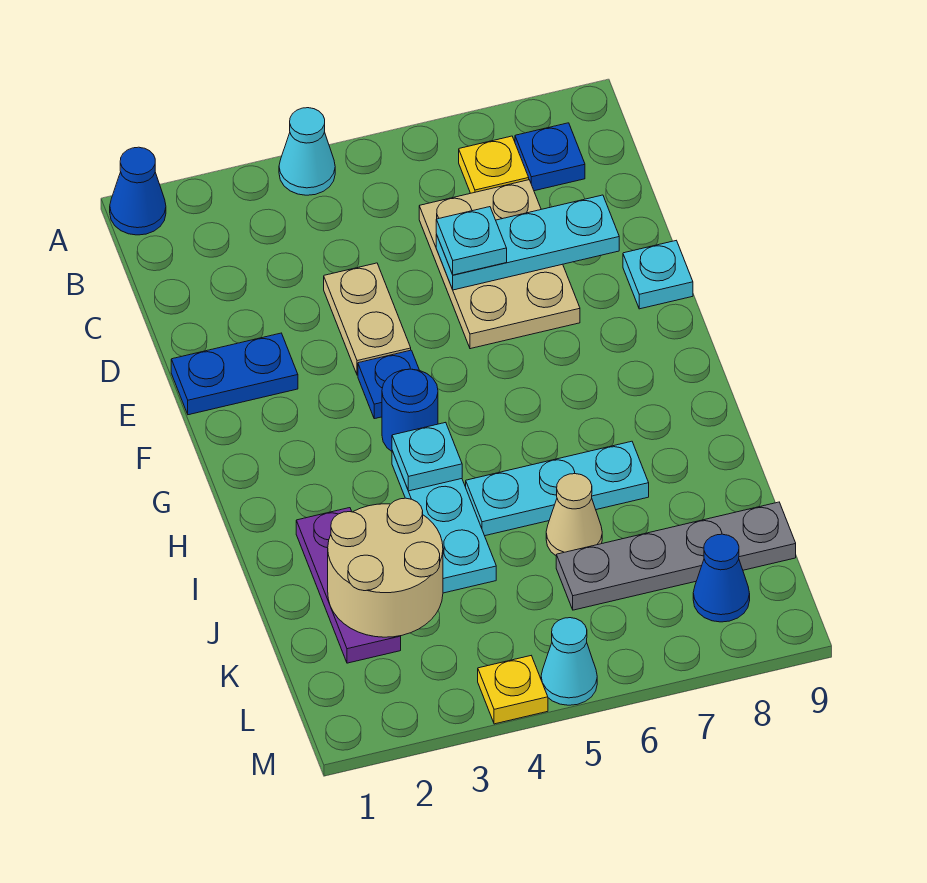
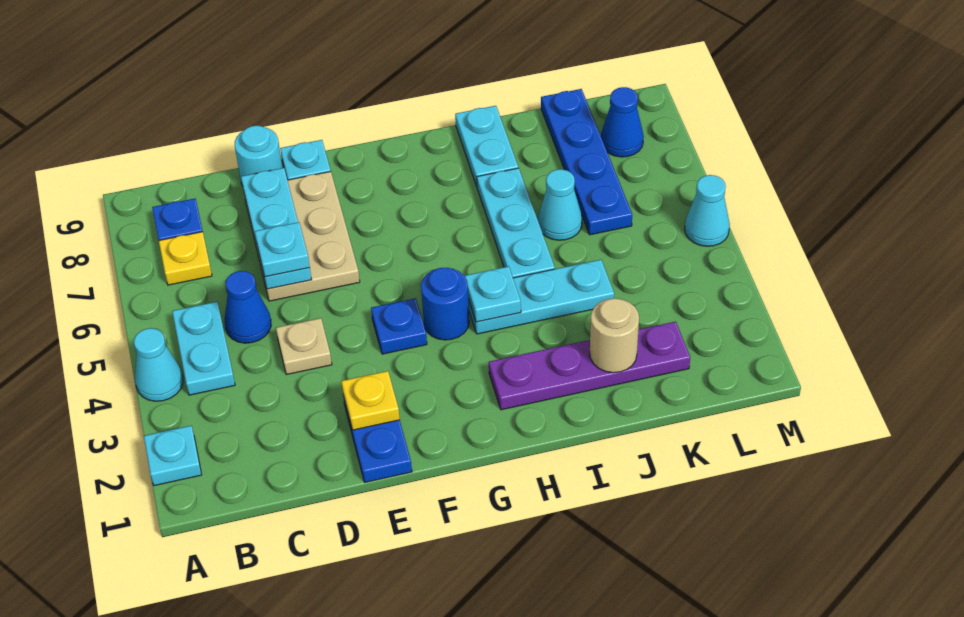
blue 1x1 cone [110,147,166,235] -> blue 1x1 cone moved to [225,271,271,343]
none -> cyan 1x1 plate [144,426,202,486]
none -> cyan 1x2 plate [172,302,235,395]
tan 2x3 plate [419,180,580,349] -> tan 2x3 plate turned to [244,172,360,301]
tan 1x2 plate [324,263,411,375] -> tan 1x1 plate [276,318,332,375]
none -> cyan 1x1 round brick [235,126,282,186]
purple 1x3 plate [296,508,401,663] -> purple 1x4 plate [489,322,690,410]
none -> cyan 1x2 plate [455,106,518,186]
tan 2x2 round brick [328,498,443,637] -> tan 1x1 round brick [590,298,639,373]
tan 1x1 cone [546,474,602,555] -> cyan 1x1 cone [538,169,582,240]
grey 1x4 plate [556,502,796,610] -> blue 1x4 plate [541,89,632,235]
yellow 1x1 plate [478,656,548,724] -> yellow 1x1 plate moved to [341,371,400,430]

